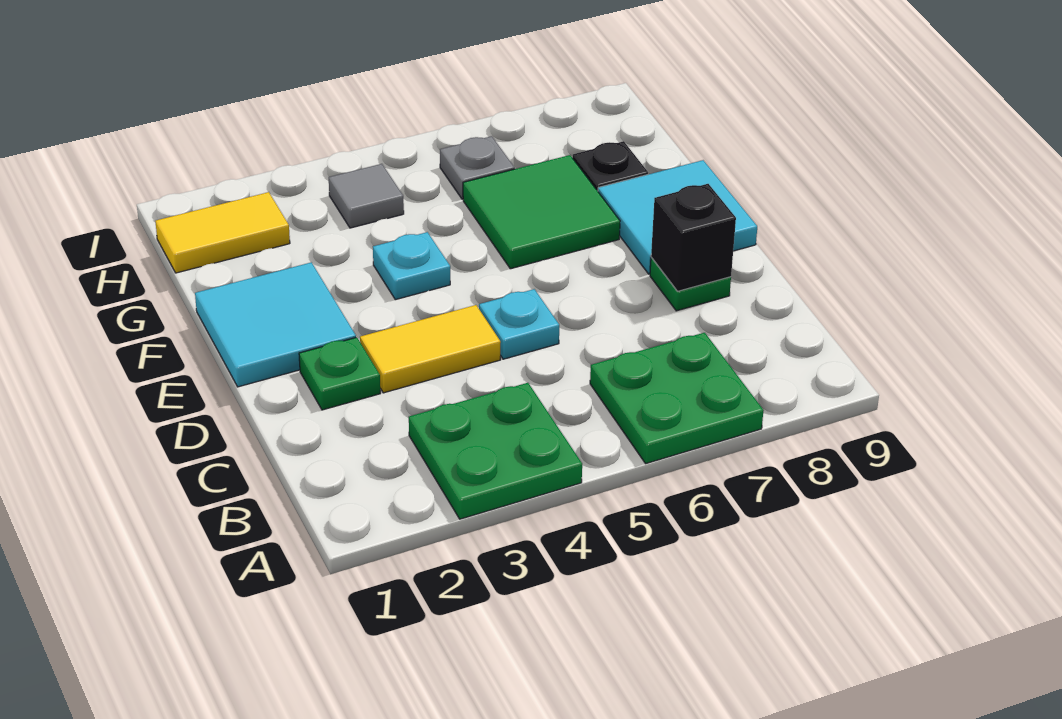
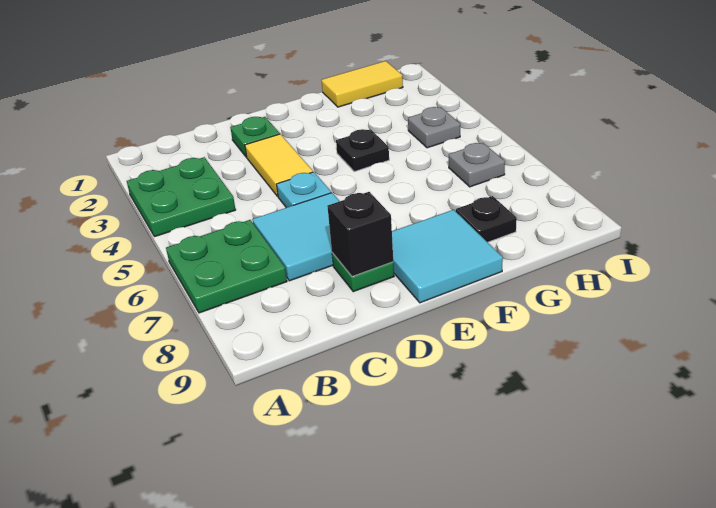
cyan 2x2 tile [195,262,356,387] -> cyan 2x2 tile moved to [252,193,339,281]
cyan 1x1 plate [373,232,450,300] -> black 1x1 plate [336,129,389,172]
green 2x2 tile [463,155,620,269] -> none
yellow 1x2 tile [155,192,290,273] -> yellow 1x2 tile turned to [322,61,403,107]
grey 1x1 tile [329,164,404,228] -> grey 1x1 plate [408,107,460,148]

